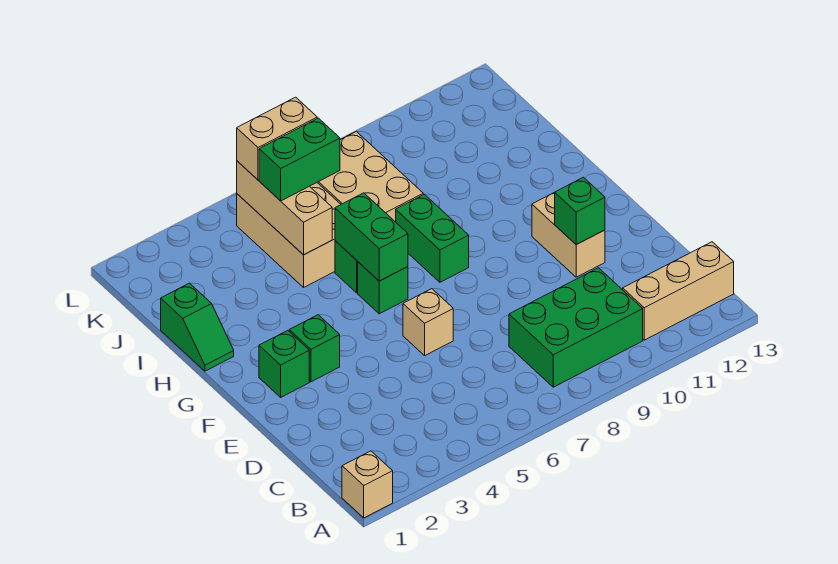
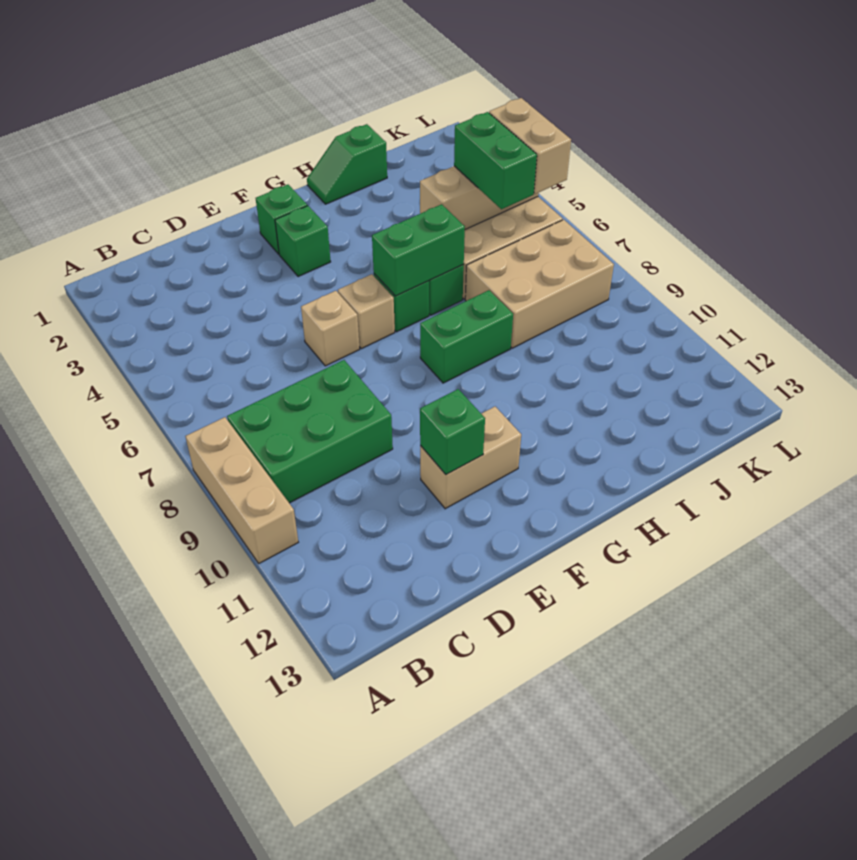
tan 1x1 brick [342,451,393,518] -> tan 1x1 brick moved to [338,274,395,349]
green 2x3 brick [509,268,643,387] -> green 2x3 brick turned to [227,360,393,503]
tan 1x3 brick [623,242,734,340] -> tan 1x3 brick moved to [185,417,298,563]

